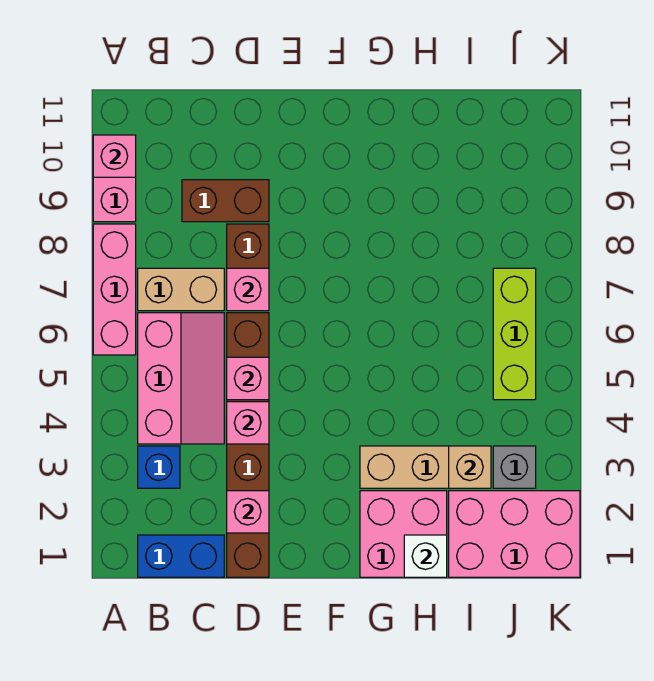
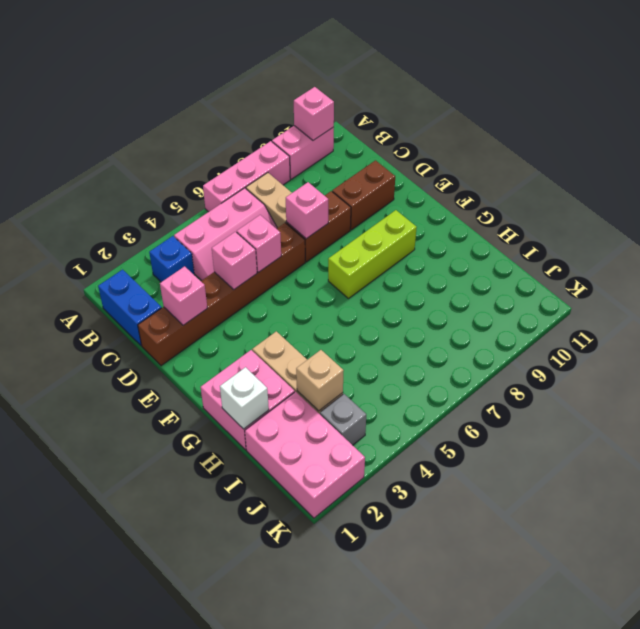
brown 1x2 brick [182,180,269,222] -> brown 1x2 brick turned to [332,160,395,230]
lime 1x3 brick [493,268,536,400] -> lime 1x3 brick moved to [328,210,417,299]

